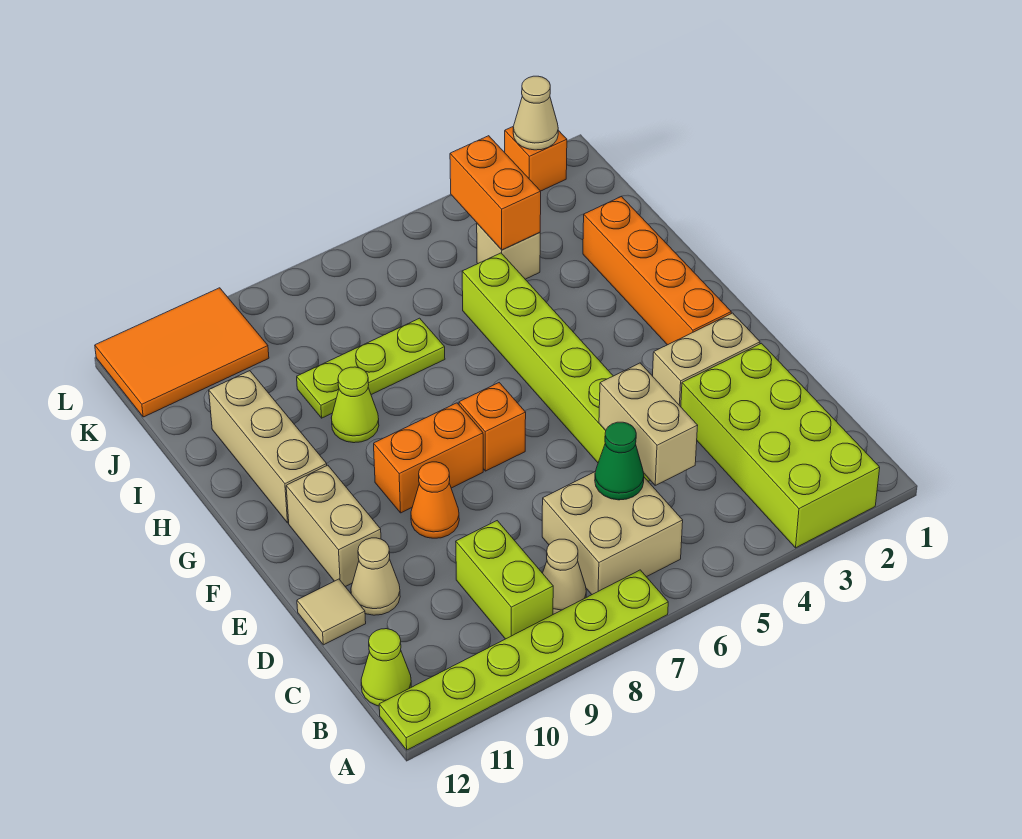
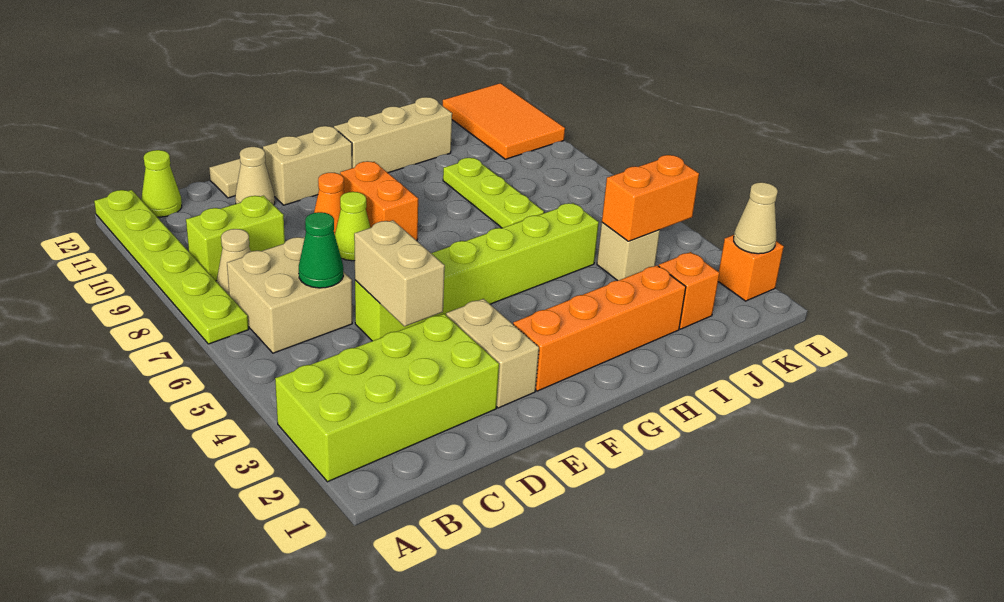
tan 1x2 brick [599,363,698,485] -> tan 1x2 brick turned to [354,220,445,327]
orange 1x1 brick [459,383,526,471] -> orange 1x1 brick moved to [659,252,719,329]
lime 1x1 cone [331,367,379,443] -> lime 1x1 cone moved to [335,192,370,261]

